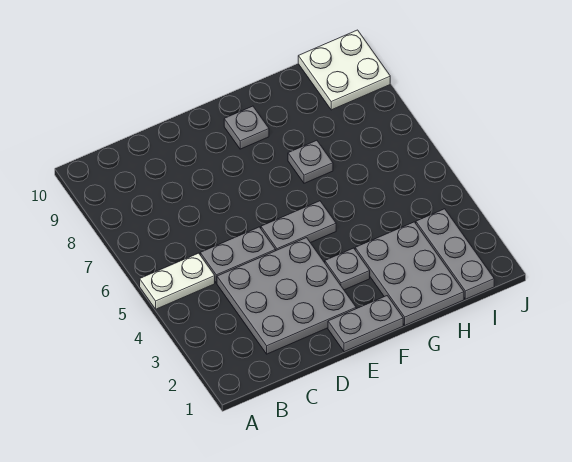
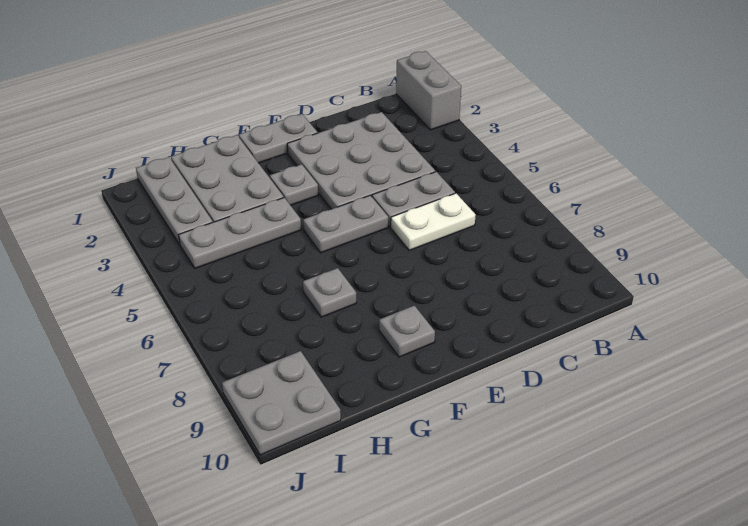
none -> grey 1x2 brick [396,51,461,130]
white 1x2 plate [140,253,215,309] -> white 1x2 plate moved to [391,193,476,250]
none -> grey 1x3 plate [179,198,301,268]
white 2x2 plate [298,30,390,110] -> grey 2x2 plate [222,351,341,455]

